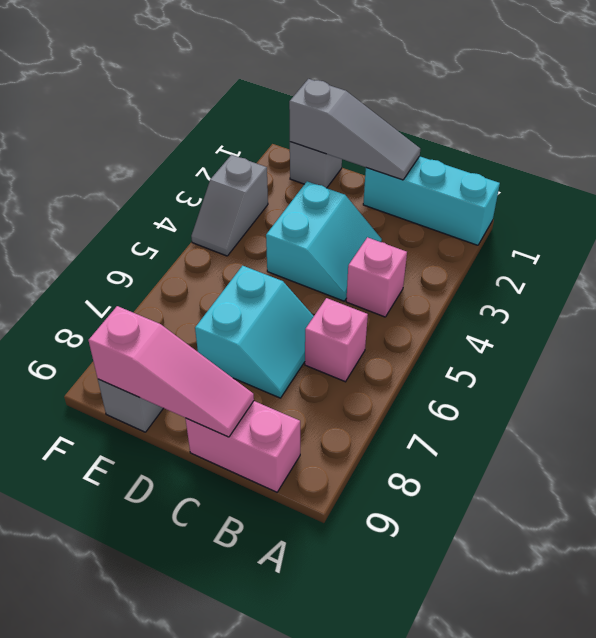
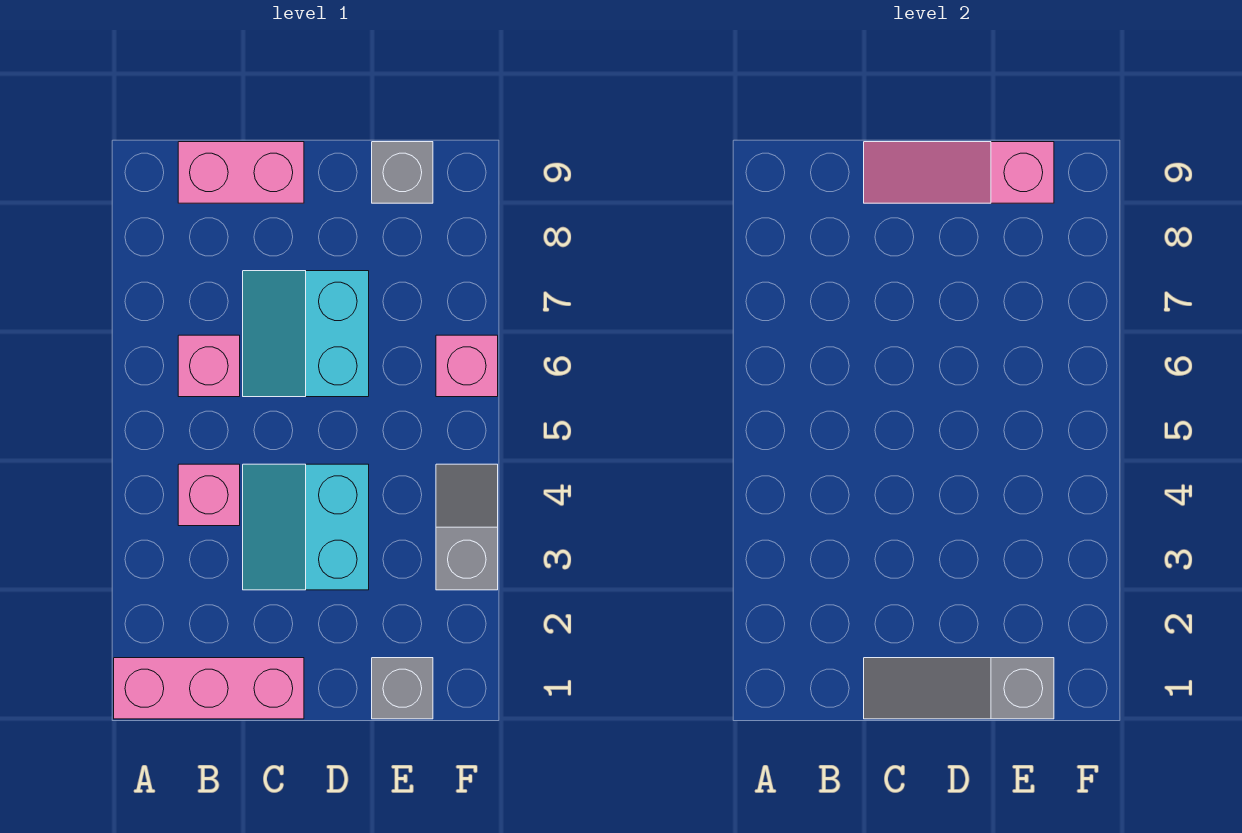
cyan 1x3 brick [363,156,500,245] -> pink 1x3 brick [114,658,304,719]
none -> pink 1x1 brick [436,335,498,397]

